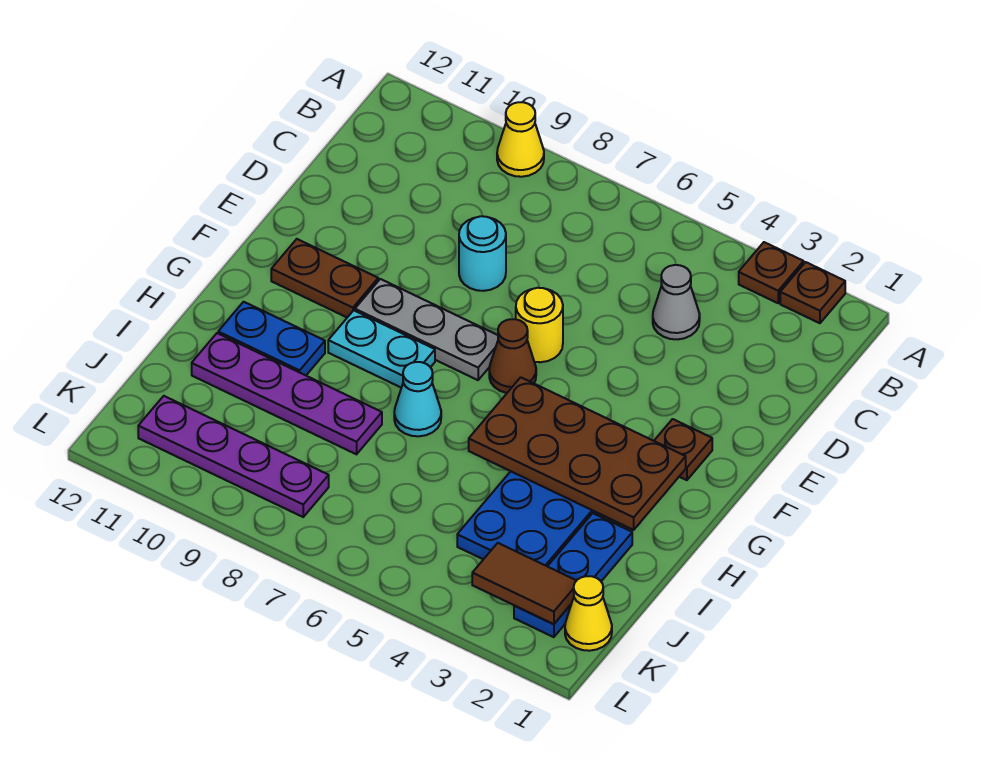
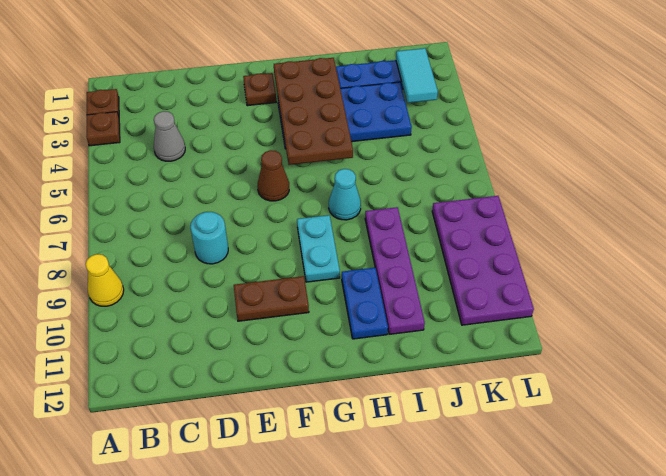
yellow 1x1 round brick [516,288,563,362] -> none
grey 1x3 plate [355,279,498,380] -> none
brown 1x2 plate [271,239,378,317] -> brown 1x2 plate turned to [234,276,309,321]
yellow 1x1 cone [565,576,612,651] -> none
brown 1x2 tile [472,543,577,624] -> cyan 1x2 tile [396,48,438,103]
purple 1x4 plate [138,396,329,517] -> purple 2x4 plate [432,196,534,325]

